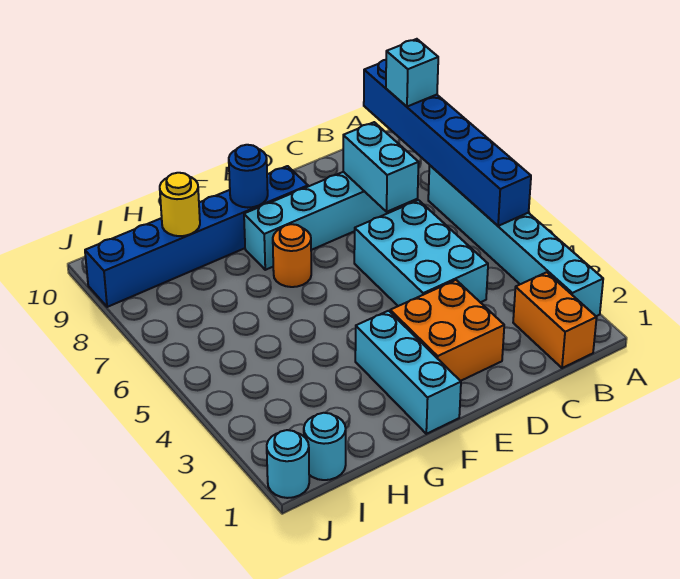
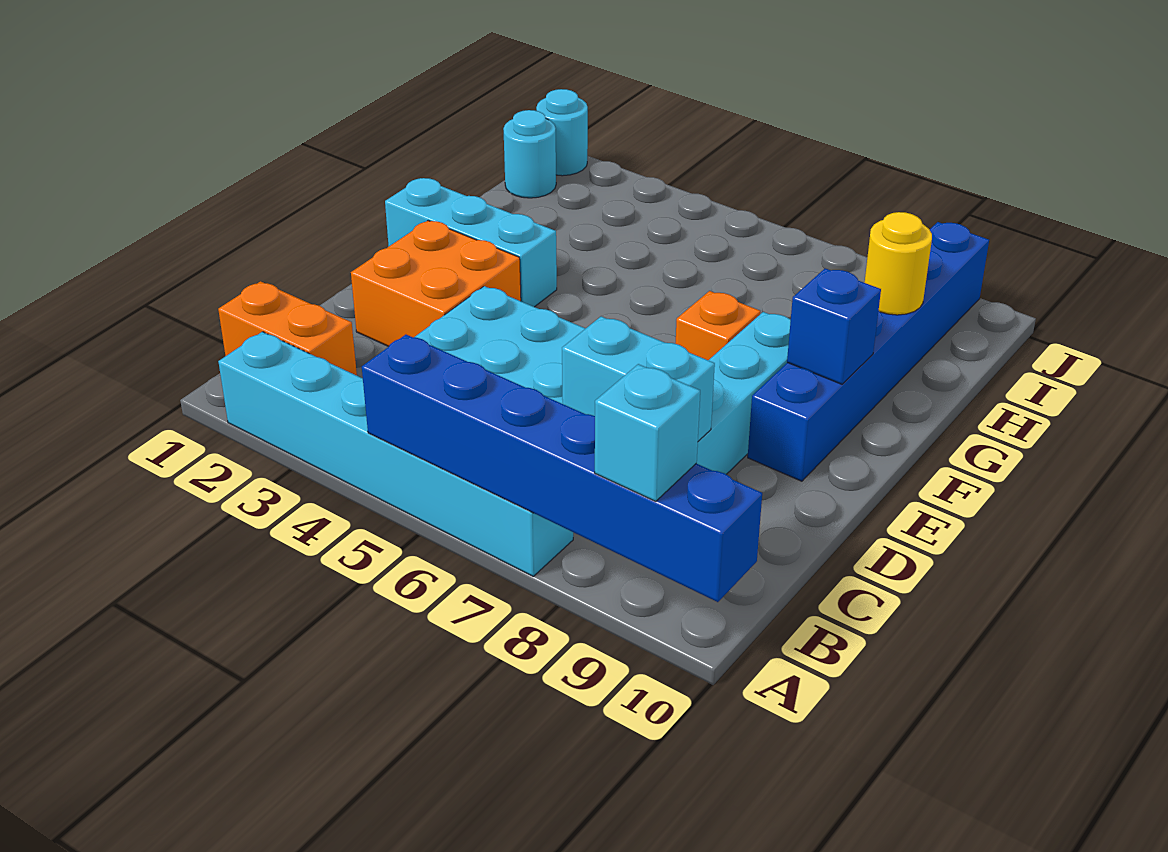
orange 1x1 round brick [273,224,311,287] -> orange 1x1 brick [676,291,760,360]
blue 1x1 round brick [229,145,268,208] -> blue 1x1 brick [787,268,881,384]

